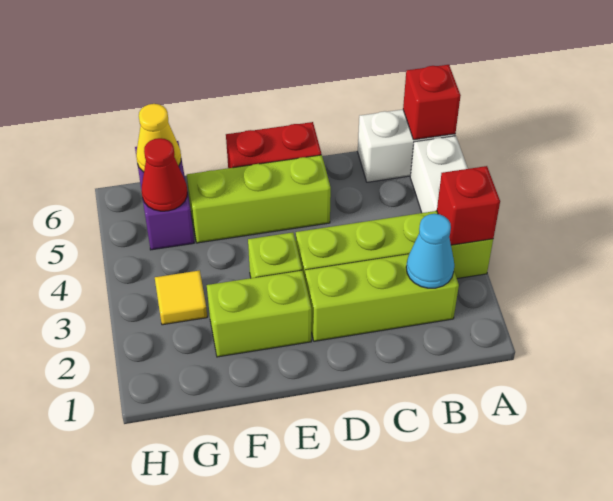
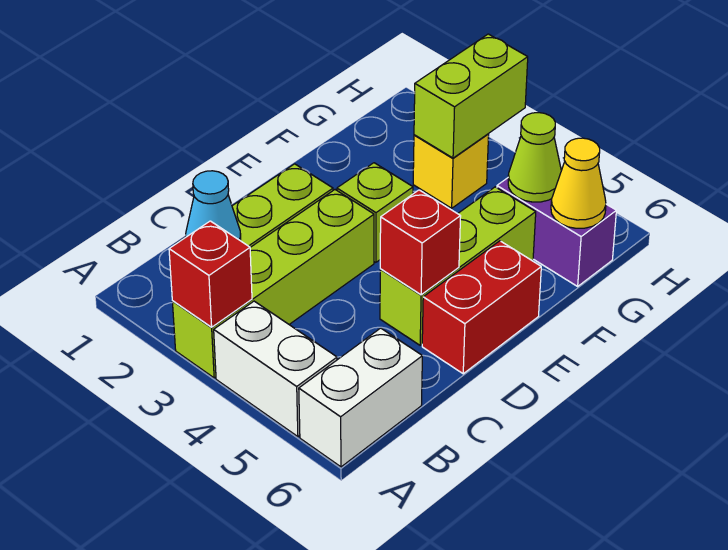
red 1x1 brick [403,65,461,140] -> red 1x1 brick moved to [380,190,461,295]
lime 1x2 brick [207,270,312,357] -> lime 1x2 brick moved to [414,34,528,158]
yellow 1x1 tile [155,270,207,325] -> yellow 1x1 brick [413,134,489,208]
red 1x1 cone [142,138,187,211] -> lime 1x1 cone [508,113,561,202]

